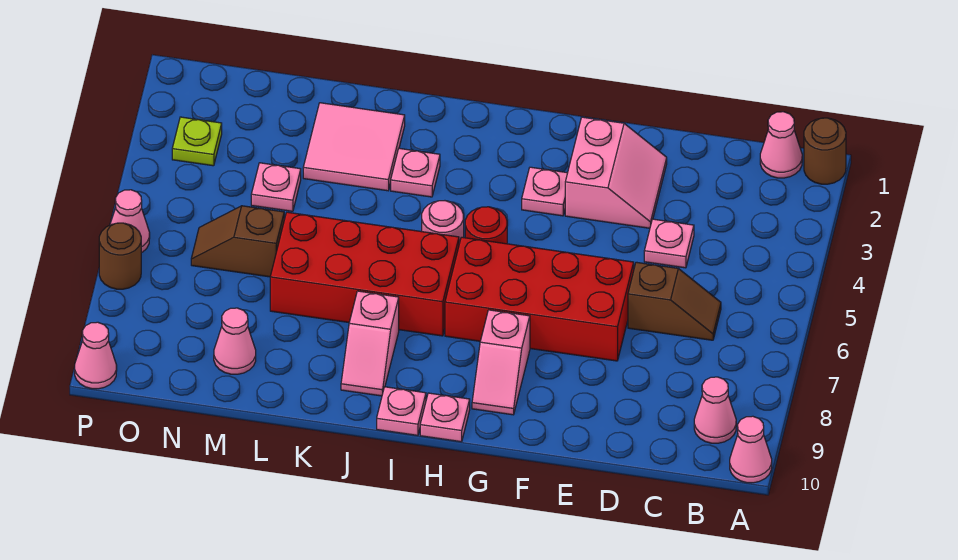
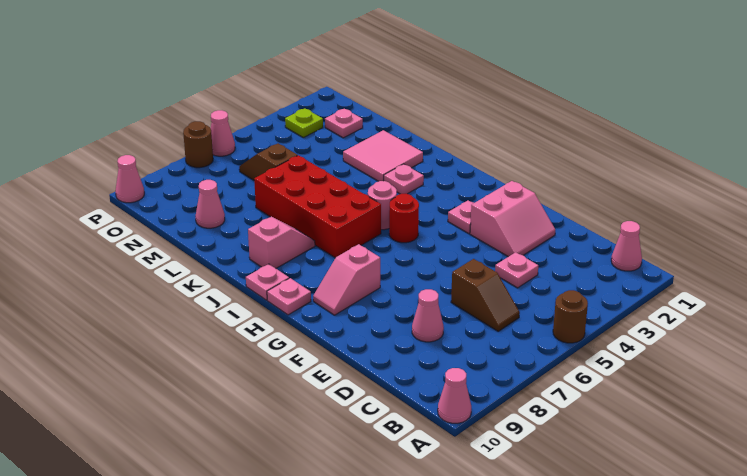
brown 1x1 round brick [804,118,846,184] -> brown 1x1 round brick moved to [553,290,588,343]
pink 1x1 cone [694,377,736,443] -> pink 1x1 cone moved to [412,289,444,342]
red 2x4 brick [445,237,634,361] -> none
pink 1x2 slope [341,291,399,396] -> pink 1x2 slope turned to [248,217,315,268]
pink 1x1 plate [251,163,301,211] -> pink 1x1 plate moved to [325,109,363,138]

